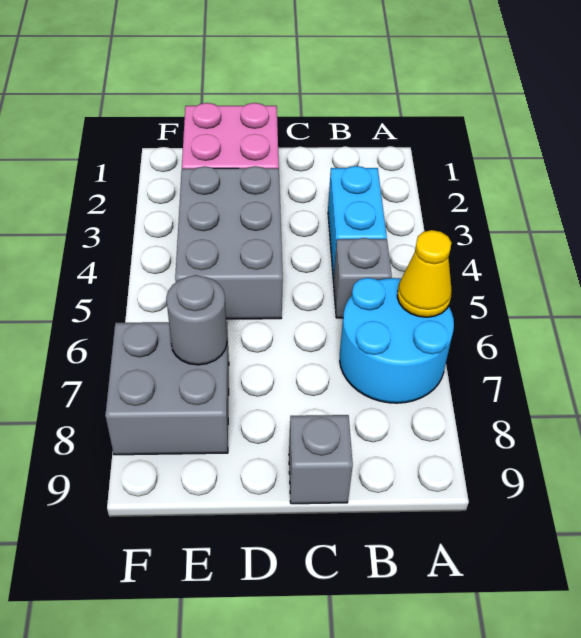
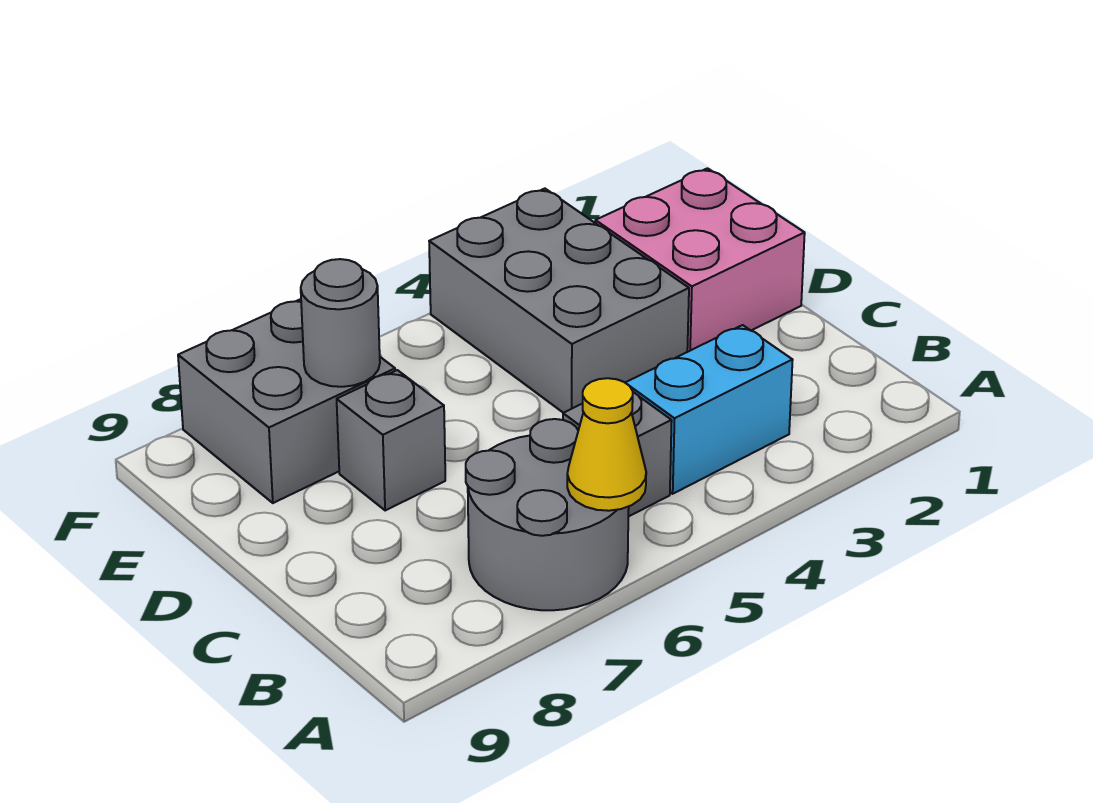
cyan 2x2 round brick [340,278,454,403] -> grey 2x2 round brick [466,419,629,610]
grey 1x1 brick [289,415,353,504] -> grey 1x1 brick moved to [337,370,445,511]
grey 2x3 brick [175,166,283,319] -> grey 2x3 brick turned to [429,189,689,413]

